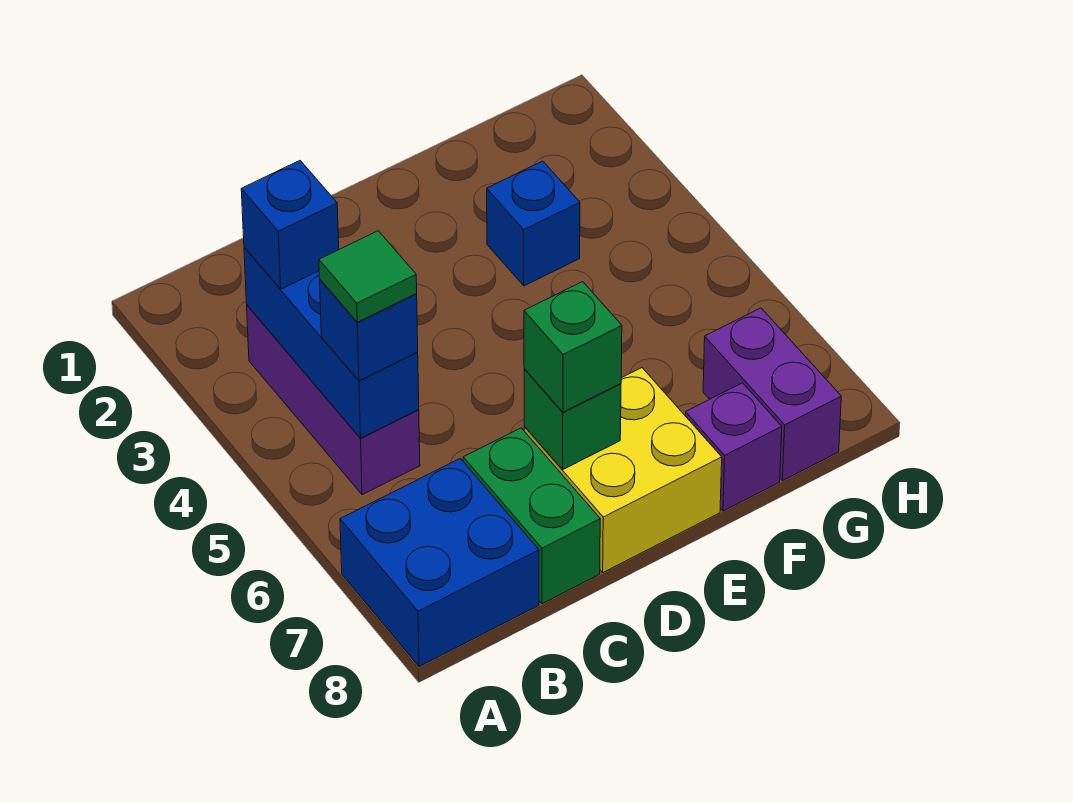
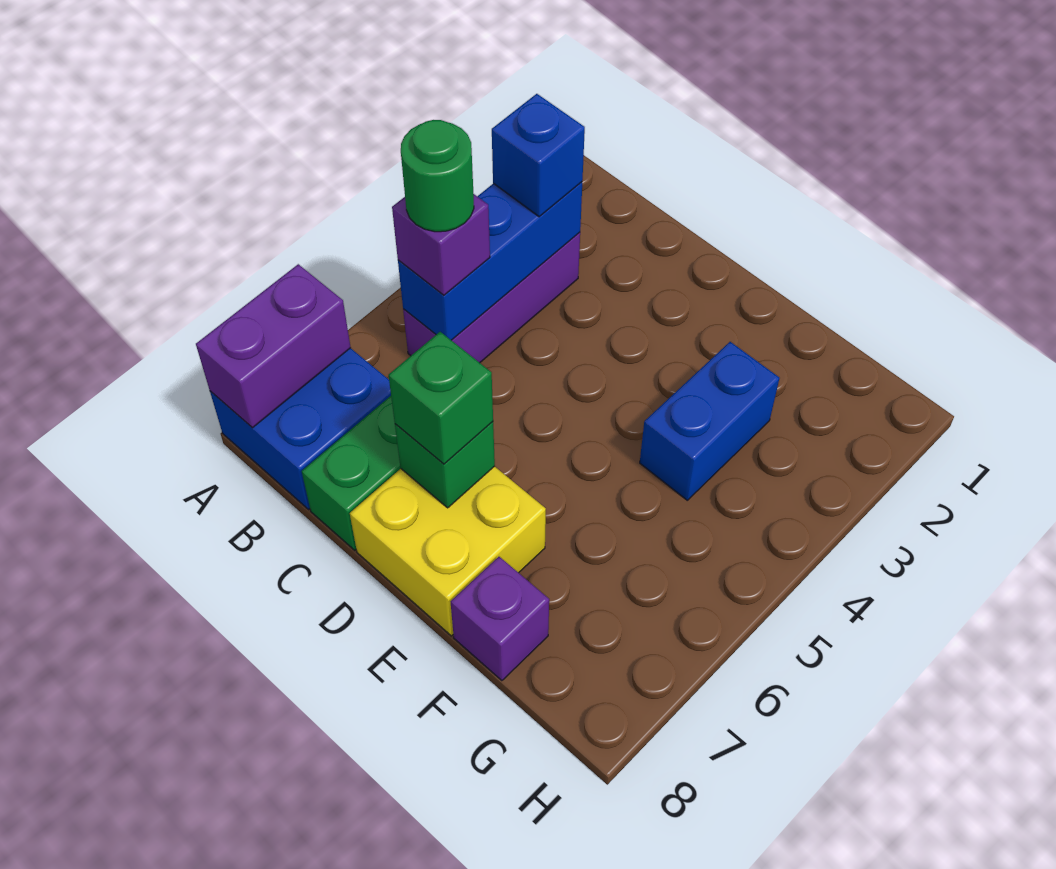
blue 1x1 brick [320,280,418,381] -> purple 1x1 brick [392,194,490,295]
green 1x1 tile [319,231,417,322] -> green 1x1 round brick [401,120,474,232]
blue 1x1 brick [487,161,580,286] -> blue 1x2 brick [640,342,780,500]
purple 1x2 brick [703,308,841,480] -> purple 1x2 brick moved to [196,264,351,428]

